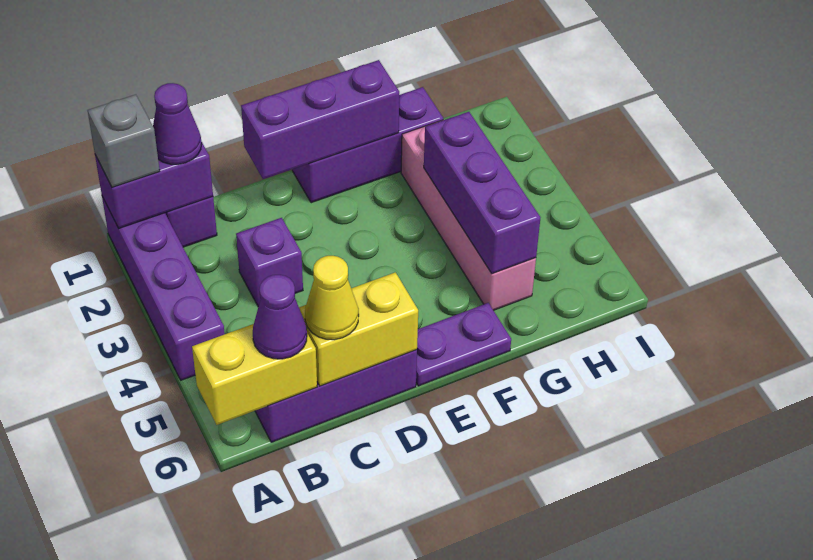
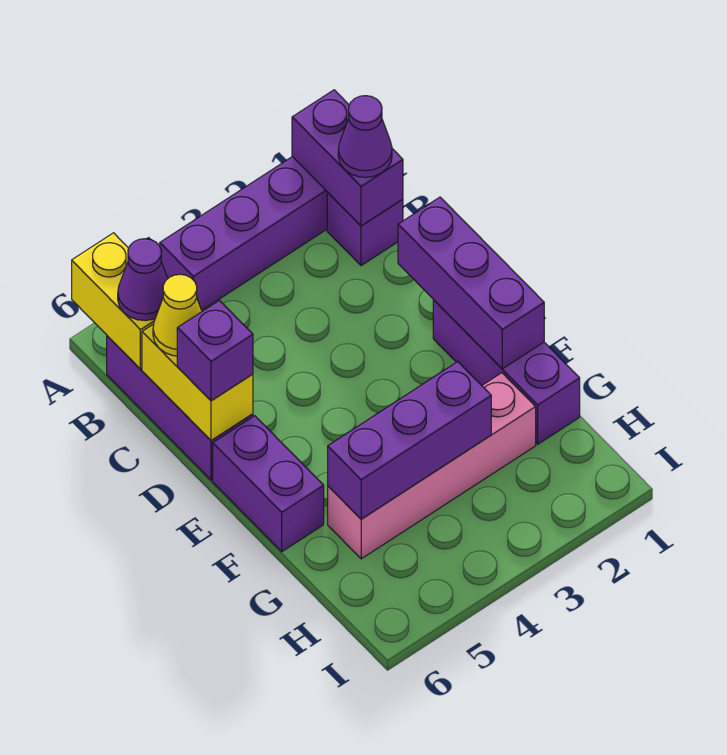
grey 1x1 brick [88,95,160,187] -> none
purple 1x1 brick [236,218,303,307] -> purple 1x1 brick moved to [177,301,253,401]
purple 1x2 plate [416,303,511,386] -> purple 1x2 brick [213,416,324,552]

